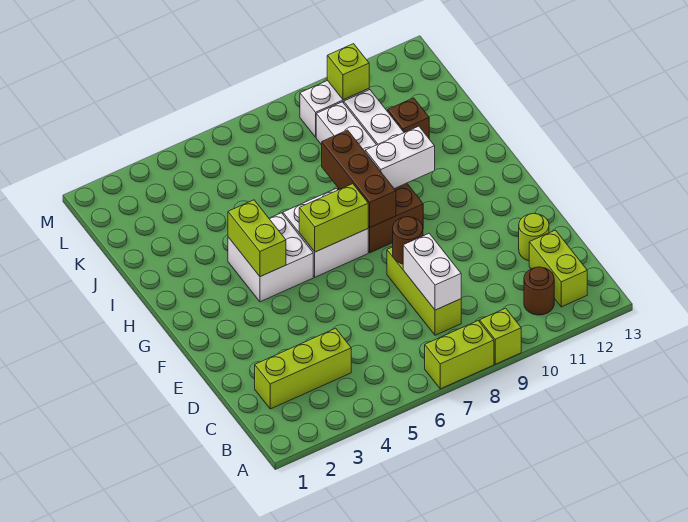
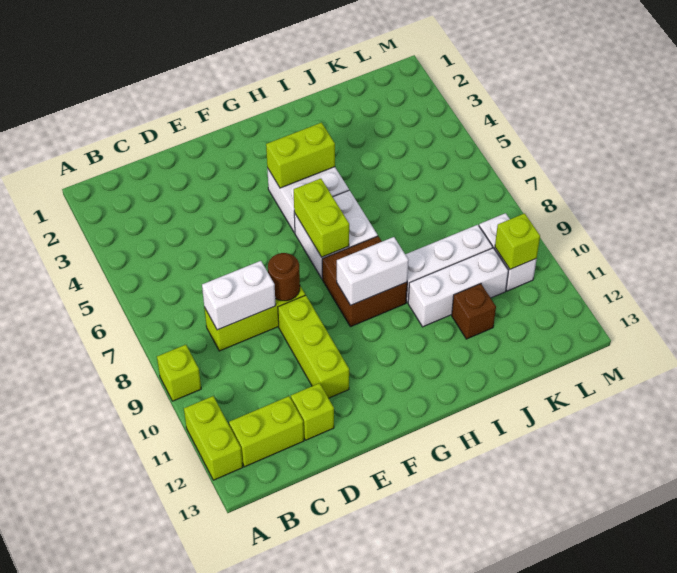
lime 1x2 brick [425,321,494,389] -> lime 1x2 brick moved to [184,396,243,480]
brown 1x1 round brick [524,267,554,315] -> none
lime 1x3 brick [255,328,351,409] -> lime 1x3 brick moved to [278,295,349,398]
lime 1x1 round brick [519,213,549,261] -> lime 1x1 brick [291,383,334,440]
brown 1x3 brick [322,130,396,227] -> none
white 1x2 brick [365,126,435,189] -> white 1x2 brick turned to [337,237,409,305]

